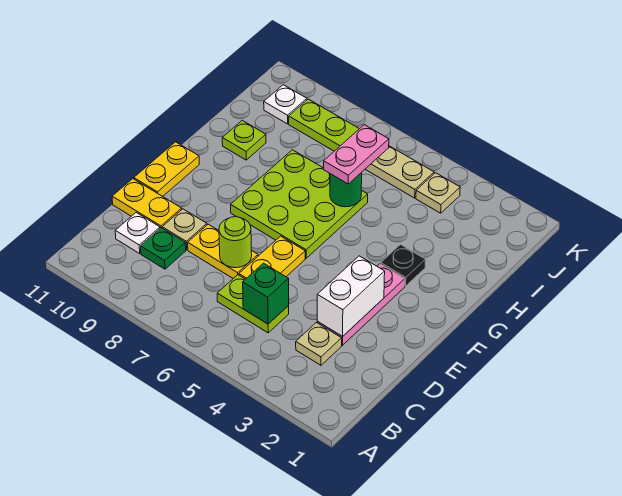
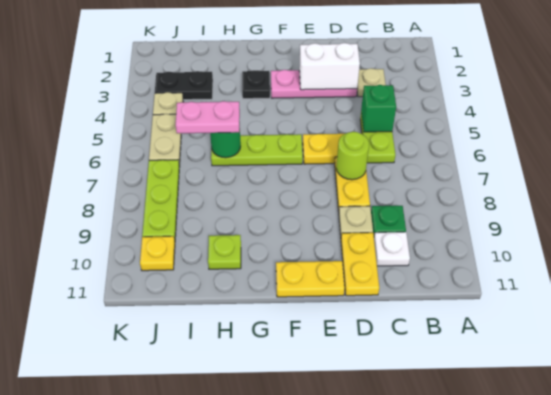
lime 3x3 plate [231,150,368,258] -> lime 1x3 plate [211,134,303,166]
none -> black 1x2 plate [155,71,213,100]
white 1x1 plate [264,85,307,124] -> yellow 1x1 plate [140,236,175,271]

